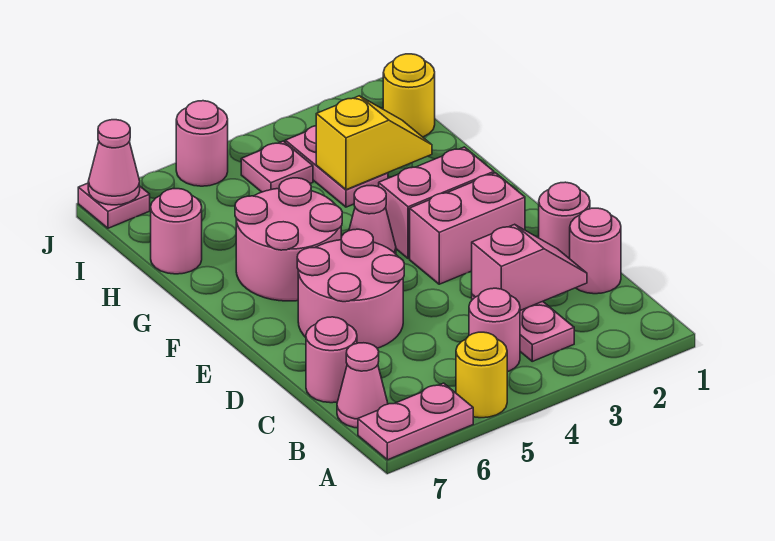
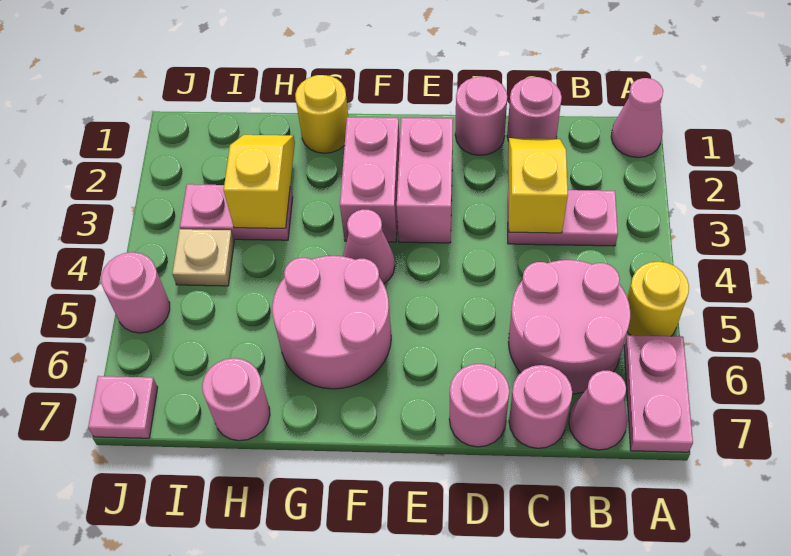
pink 1x1 round brick [469,288,520,372] -> pink 1x1 round brick moved to [449,364,509,447]
pink 1x2 slope [472,224,587,311] -> yellow 1x2 slope [508,138,568,233]
pink 2x2 round brick [297,229,404,348] -> pink 2x2 round brick moved to [509,260,630,394]
yellow 1x1 round brick [383,54,435,137] -> yellow 1x1 round brick moved to [295,75,348,153]
pink 1x1 plate [241,141,313,192] -> tan 1x1 plate [172,229,234,286]
pink 1x1 cone [88,120,140,205] -> pink 1x1 cone moved to [611,78,663,157]

